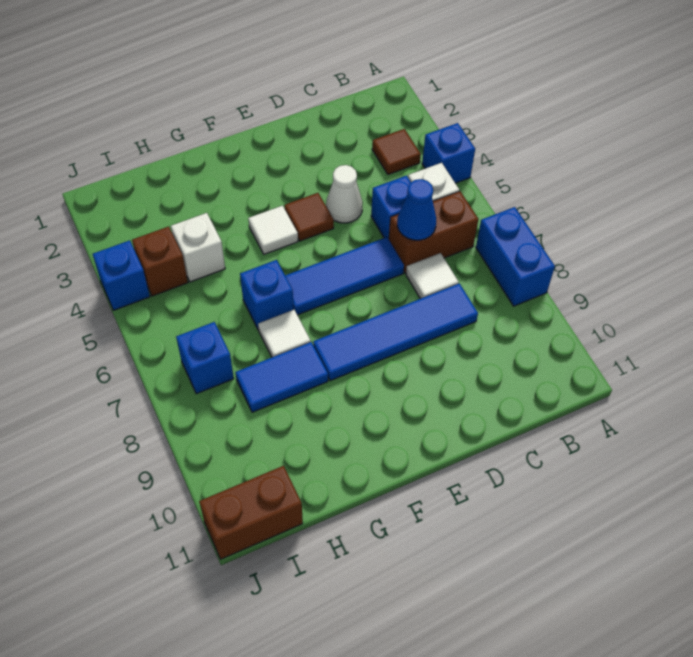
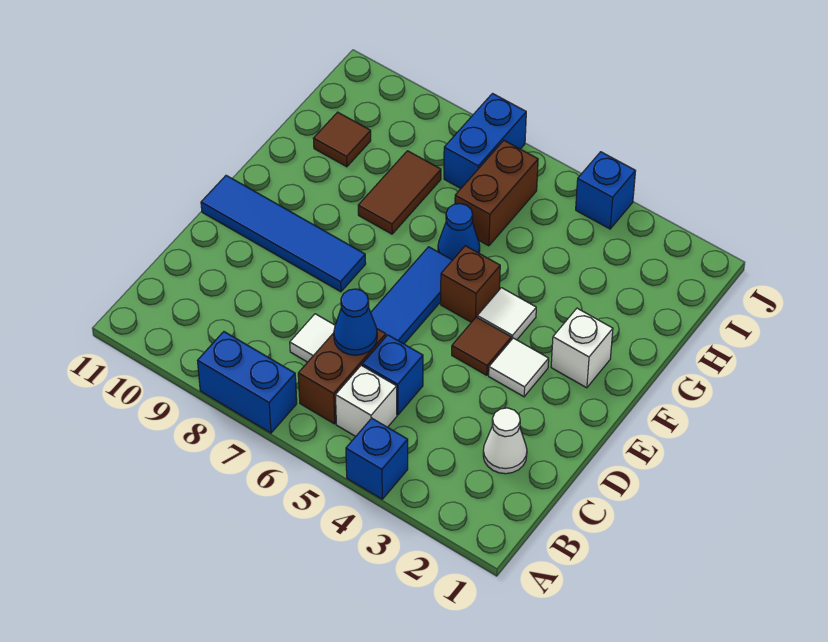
brown 1x1 tile [372,129,421,175] -> brown 1x1 tile moved to [313,112,371,167]
blue 1x4 tile [313,283,478,381] -> blue 1x4 tile turned to [201,175,366,292]
white 1x1 cone [326,165,363,223] -> white 1x1 cone moved to [483,408,527,474]
blue 1x1 brick [240,260,294,330] -> blue 1x1 cone [438,204,480,260]
white 1x1 tile [258,310,311,357] -> white 1x1 tile moved to [489,338,549,397]
blue 1x2 tile [235,342,328,412] -> brown 1x2 tile [358,151,441,234]
white 1x1 brick [171,213,225,282] -> white 1x1 brick moved to [551,308,613,388]
brown 1x1 brick [132,226,188,296] -> brown 1x1 brick moved to [441,246,500,322]
blue 1x1 brick [176,322,234,394] -> blue 1x2 brick [444,94,526,188]
brown 1x2 brick [199,466,303,559] -> brown 1x2 brick moved to [455,141,538,246]

